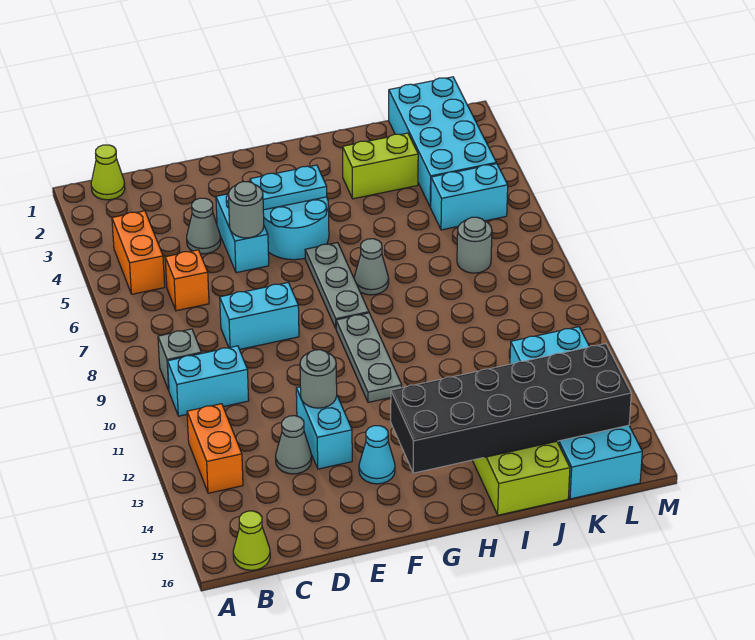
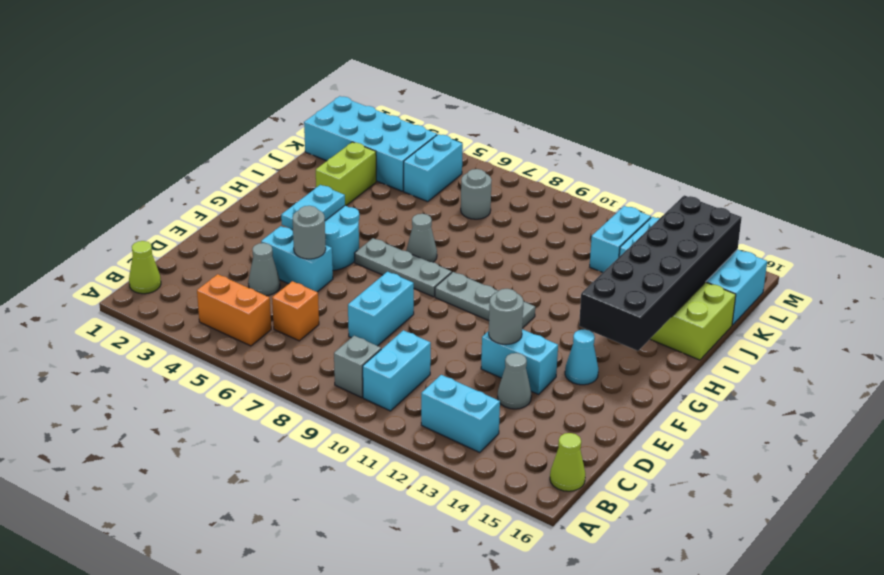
orange 1x2 brick [187,404,243,493] -> cyan 1x2 brick [421,375,500,452]

